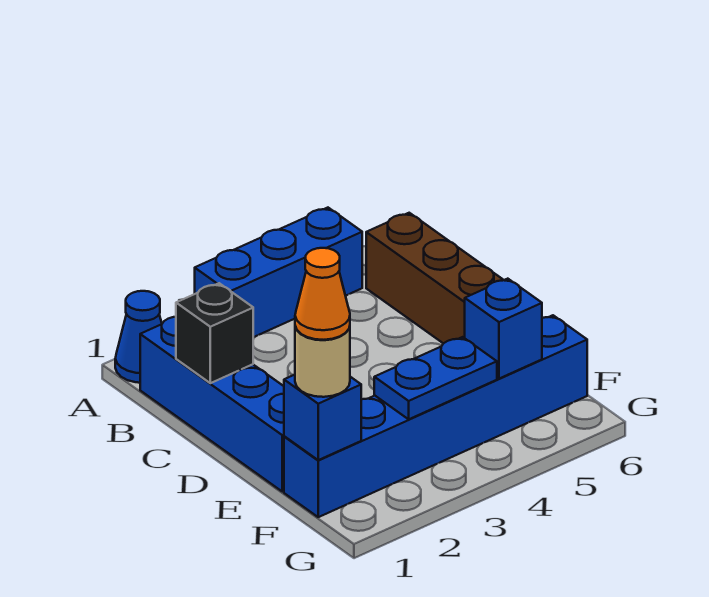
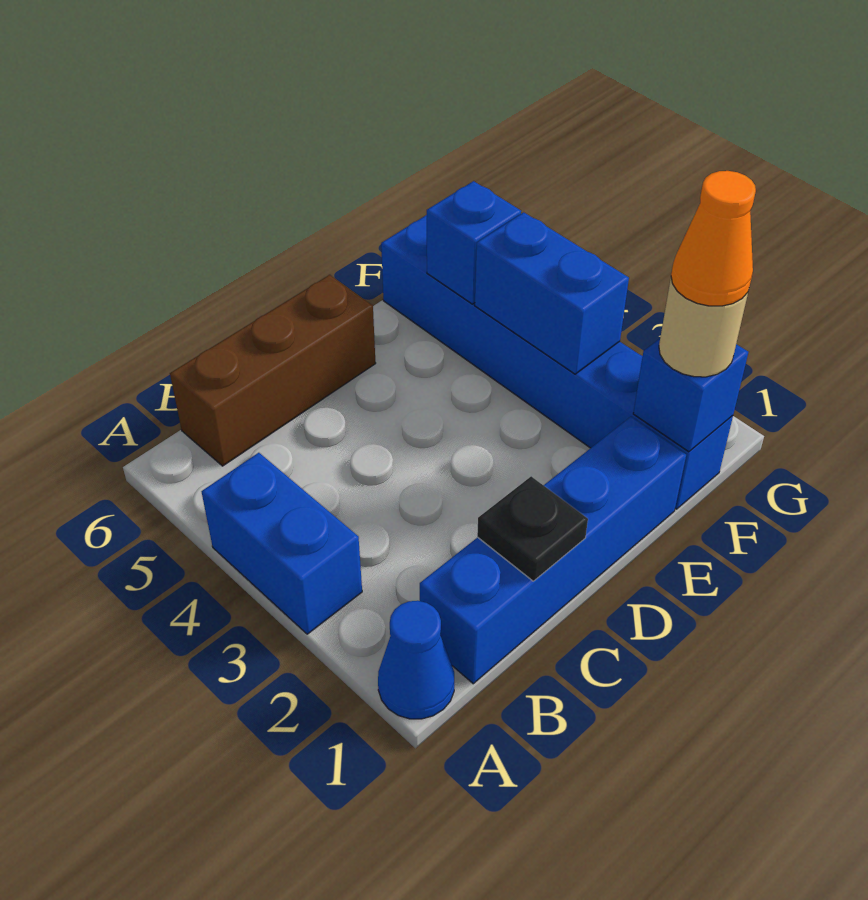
blue 1x3 brick [195,208,362,337] -> blue 1x2 brick [202,453,362,634]
black 1x1 brick [176,283,253,383] -> black 1x1 plate [477,476,588,581]
blue 1x2 plate [374,337,497,419] -> blue 1x2 brick [475,212,629,374]

